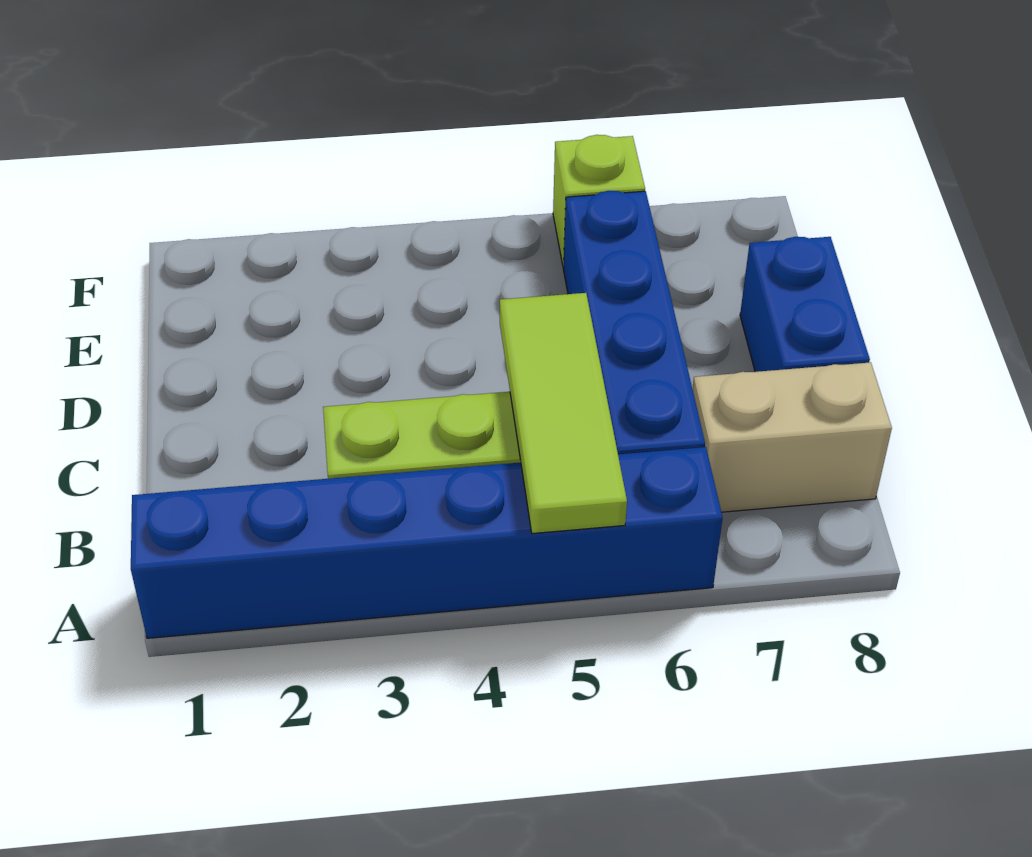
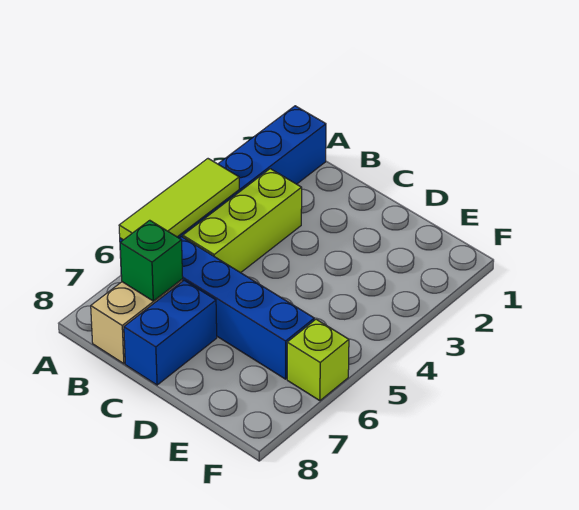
lime 1x3 tile [500,293,627,534] -> lime 1x3 tile turned to [119,159,239,240]
none -> green 1x1 brick [120,220,183,301]
blue 1x2 brick [740,237,870,372] -> blue 1x2 brick turned to [124,280,217,385]

